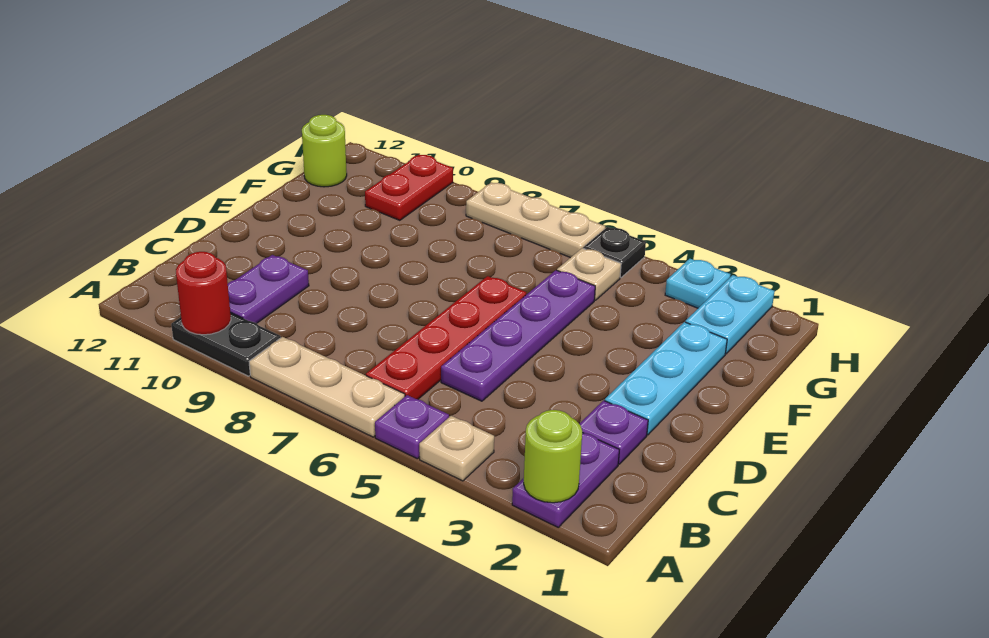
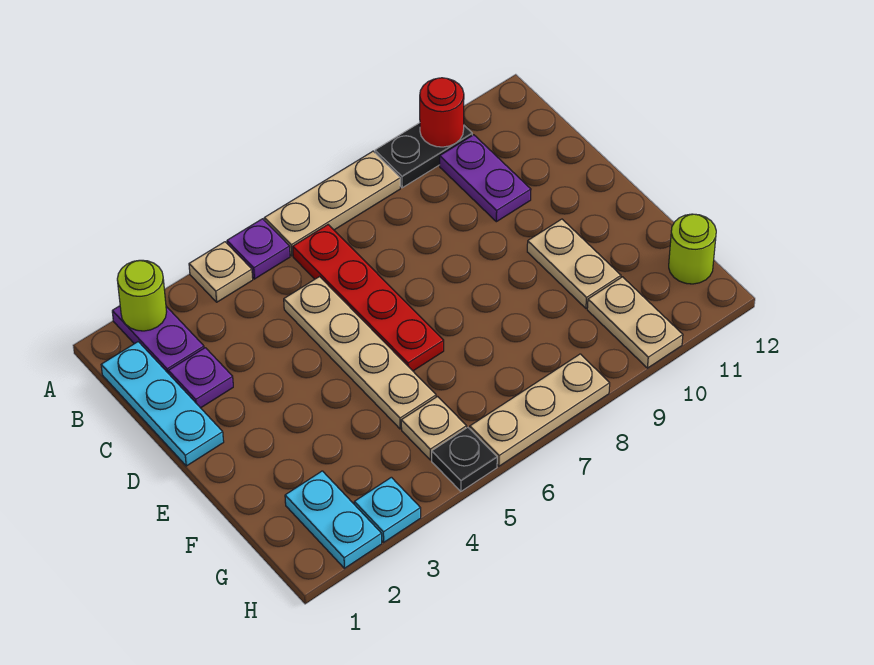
purple 1x4 plate [441,270,595,401] -> tan 1x4 plate [284,277,436,429]
cyan 1x3 plate [605,322,727,435] -> cyan 1x3 plate moved to [101,342,224,466]
none -> tan 1x2 plate [527,219,621,308]
red 1x2 plate [365,155,453,220] -> tan 1x2 plate [587,277,683,368]

